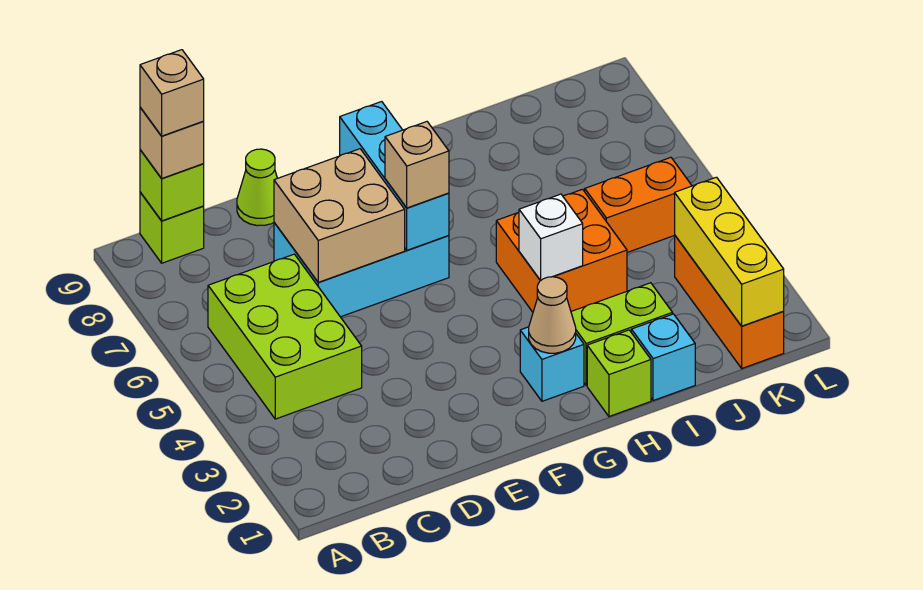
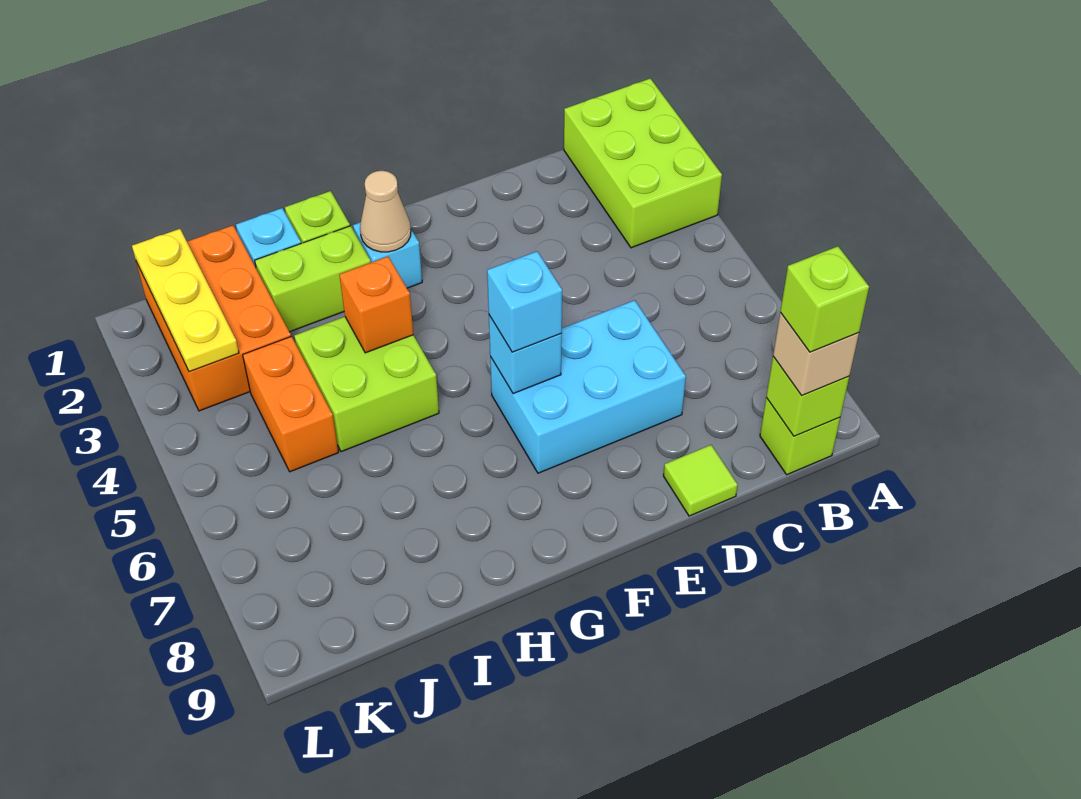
lime 2x3 brick [208,254,362,419] -> lime 2x3 brick moved to [564,78,722,248]
tan 1x1 brick [140,50,204,136] -> lime 1x1 brick [780,246,869,352]
tan 2x2 brick [274,149,405,282] -> none
lime 1x1 cone [237,149,277,226] -> lime 1x1 tile [664,445,738,516]
cyan 1x3 brick [340,102,449,250] -> cyan 1x1 brick [489,315,562,394]
tan 1x1 brick [385,122,449,208] -> cyan 1x1 brick [487,251,562,352]
orange 2x2 brick [496,189,627,312] -> lime 2x2 brick [294,317,439,452]
white 1x1 brick [519,194,583,280] -> orange 1x1 brick [339,257,413,353]
orange 1x2 brick [584,157,692,252] -> orange 1x2 brick turned to [243,337,338,472]
orange 1x3 brick [675,236,784,368] -> orange 2x3 brick [136,225,291,411]
yellow 1x3 brick [675,177,784,326] -> yellow 1x3 plate [132,229,239,372]

